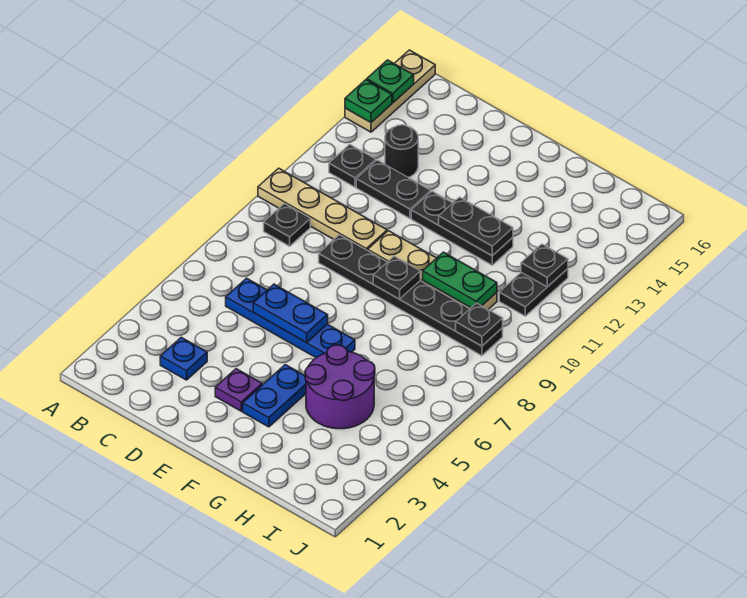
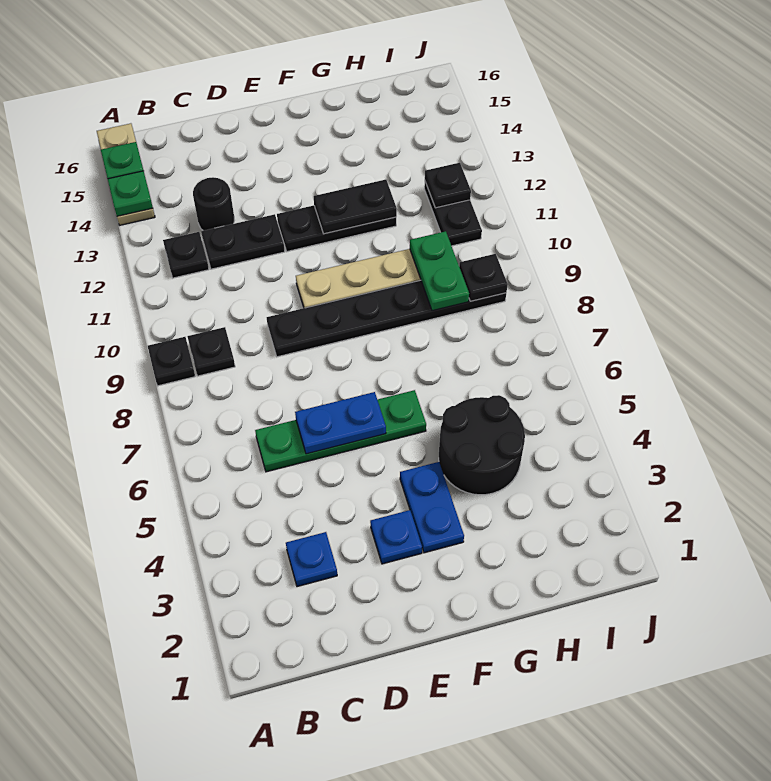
tan 1x4 plate [258,168,387,251] -> none
blue 1x4 plate [226,278,355,358] -> green 1x4 plate [255,390,426,472]
purple 1x1 plate [215,369,262,411] -> blue 1x1 plate [370,510,422,564]
black 1x1 plate [373,256,420,299] -> black 1x1 plate moved to [148,337,195,386]
purple 2x2 round brick [305,345,375,429] -> black 2x2 round brick [439,395,525,495]
green 1x2 plate [423,252,497,308] -> green 1x2 plate turned to [410,231,469,311]

